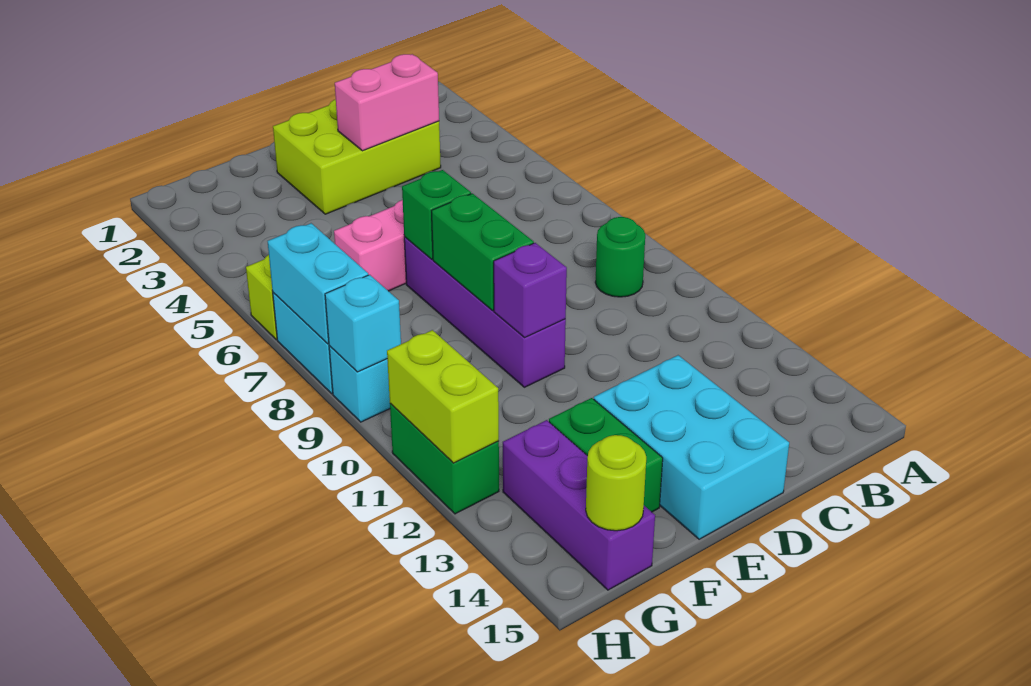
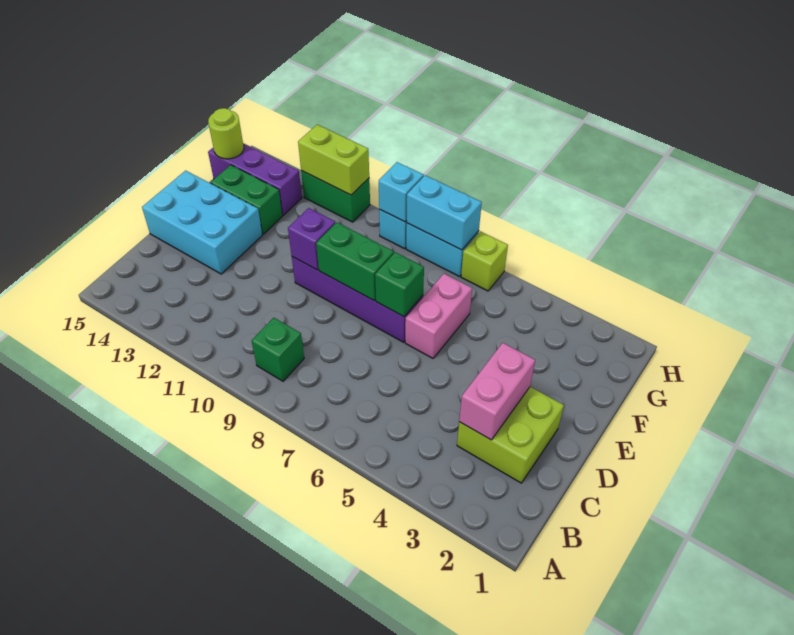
green 1x1 round brick [595,217,645,297] -> green 1x1 brick [252,318,304,381]
lime 2x3 brick [273,99,441,214] -> lime 2x2 brick [457,387,564,483]

